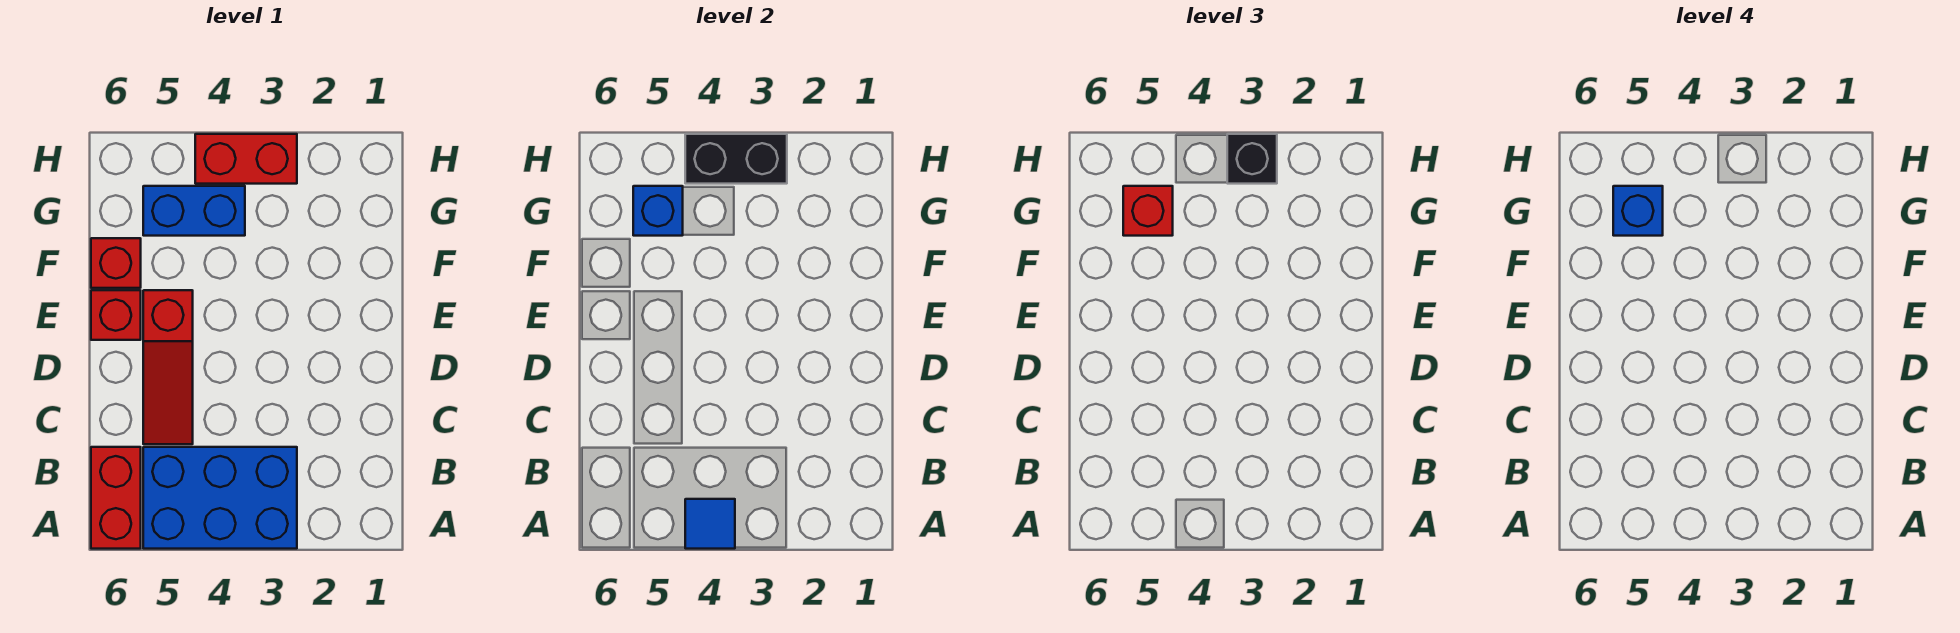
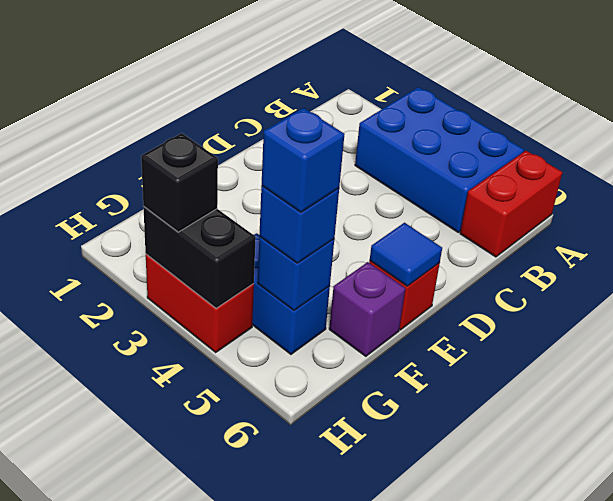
blue 1x1 tile [685,499,735,549] -> blue 1x1 tile moved to [370,223,442,286]
red 1x3 slope [143,290,193,444] -> none
red 1x1 brick [91,238,141,288] -> purple 1x1 brick [329,262,405,356]
red 1x1 brick [1123,186,1173,236] -> blue 1x1 brick [259,186,339,263]

